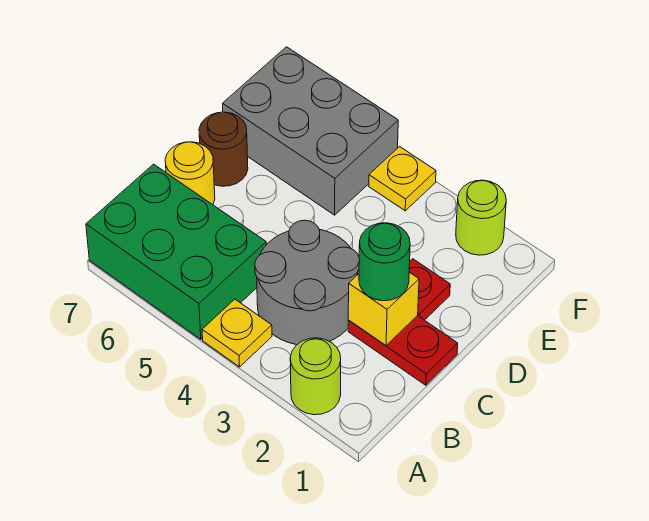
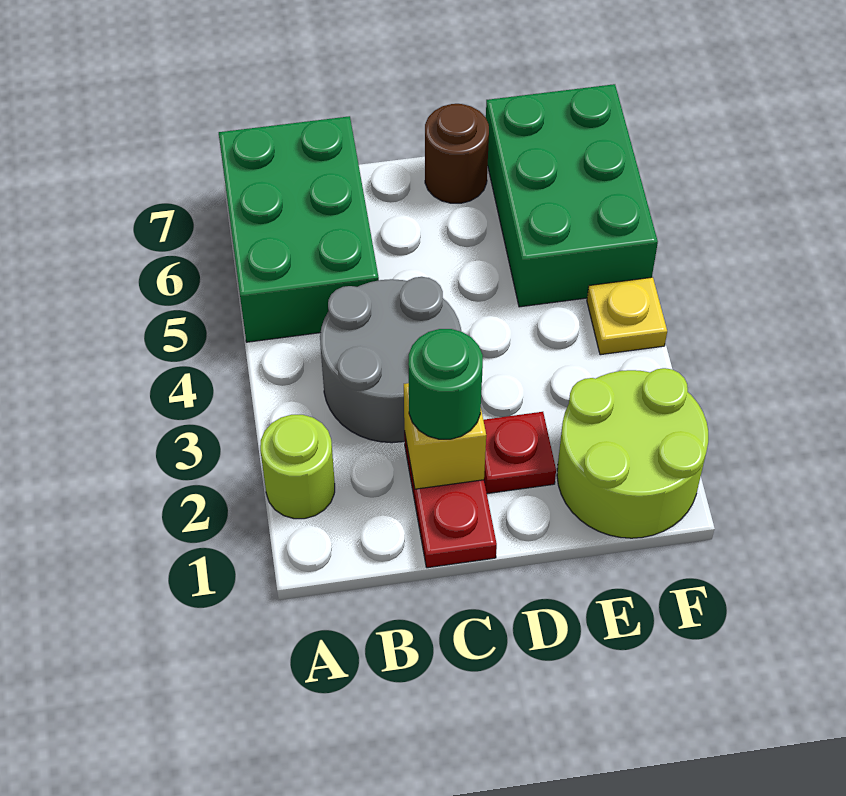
yellow 1x1 plate [202,299,272,367] -> none
yellow 1x1 round brick [165,142,215,205] -> none
grey 2x3 brick [223,47,398,215] -> green 2x3 brick [486,84,658,307]
lime 1x1 round brick [456,180,506,255] -> lime 2x2 round brick [557,368,708,538]

